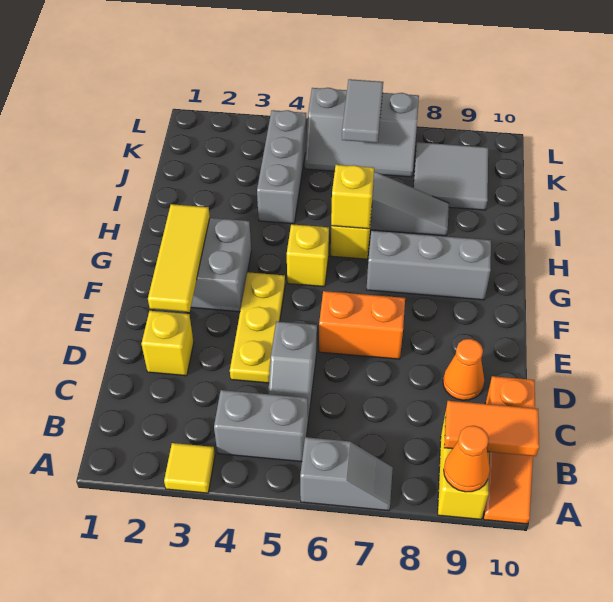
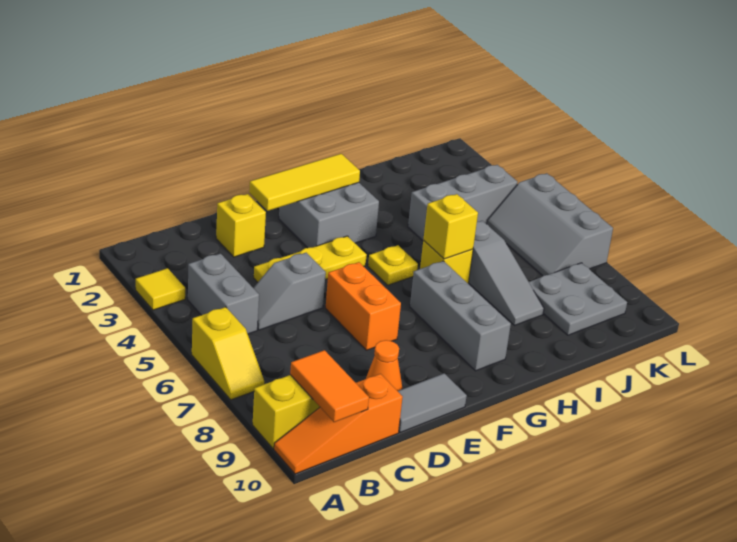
grey 1x2 slope [300,437,393,511] -> yellow 1x2 slope [192,307,264,400]
orange 1x1 cone [444,426,490,492] -> none
yellow 1x1 brick [287,224,329,287] -> yellow 1x1 plate [368,245,418,285]
grey 2x2 tile [413,142,488,210] -> grey 2x2 plate [529,263,627,335]
grey 1x2 tile [342,79,383,143] -> grey 1x2 tile moved to [398,373,467,433]

